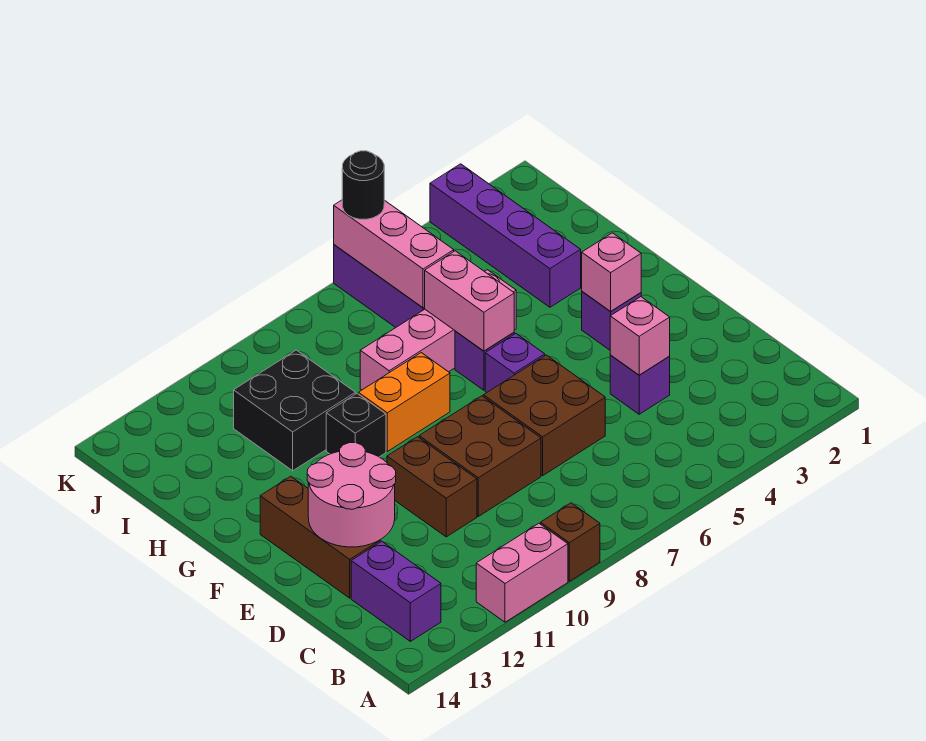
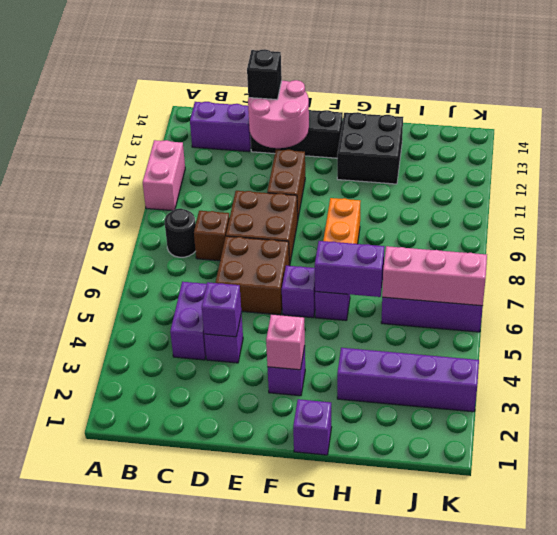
brown 1x1 brick [541,503,600,581] -> brown 1x1 brick moved to [194,211,229,261]
none -> purple 1x2 brick [170,282,207,360]
pink 1x1 brick [610,297,670,375] -> purple 1x1 brick [202,282,241,337]
brown 1x2 brick [387,437,477,537] -> brown 1x2 brick turned to [267,150,305,217]
brown 1x3 brick [260,476,380,598] -> black 1x3 brick [250,110,343,158]
none -> purple 1x1 brick [293,399,332,455]
pink 1x2 brick [425,251,514,351] -> purple 1x2 brick [315,241,385,297]
black 1x1 brick [326,394,386,457] -> black 1x1 brick moved to [247,49,282,100]
pink 1x4 brick [360,270,516,390] -> none
black 2x2 brick [234,350,355,471] -> black 2x2 brick moved to [337,112,403,184]
black 1x1 round brick [342,151,384,219] -> black 1x1 round brick moved to [165,208,196,257]

